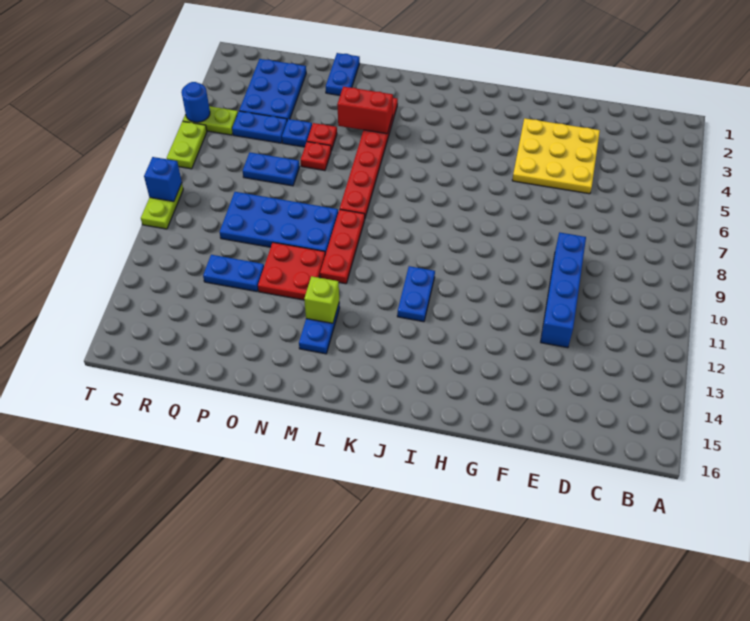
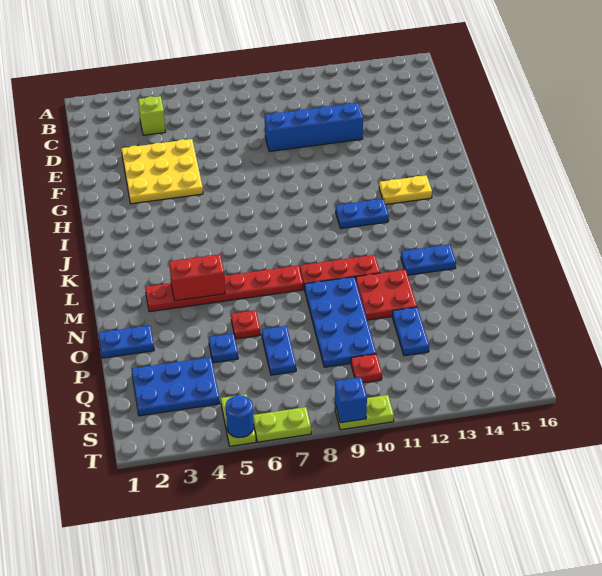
none -> yellow 1x2 plate [379,175,432,205]
red 1x2 brick [337,87,393,134] -> red 1x2 brick turned to [169,254,225,301]
lime 1x1 brick [304,276,339,323] -> lime 1x1 brick moved to [138,96,166,135]
red 1x1 plate [307,123,337,151] -> red 1x1 plate moved to [351,354,382,383]
blue 1x2 plate [232,111,287,143] -> none

